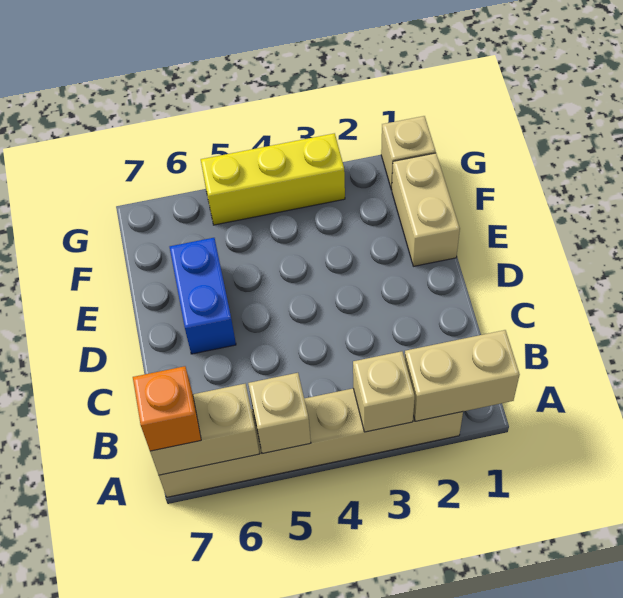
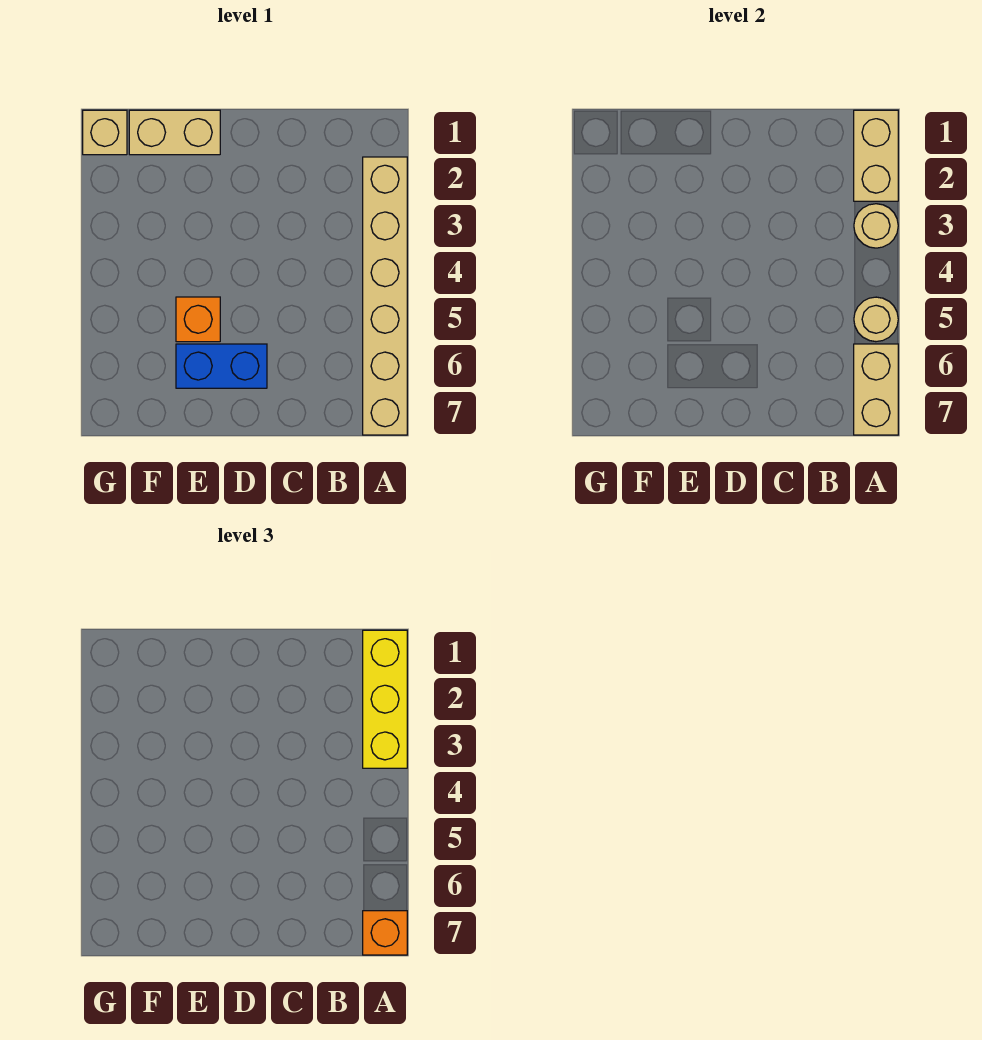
tan 1x1 brick [353,351,415,432] -> tan 1x1 round brick [854,204,898,248]
tan 1x1 brick [248,373,311,454] -> tan 1x1 round brick [854,297,898,342]
none -> orange 1x1 brick [176,297,220,342]
yellow 1x3 brick [201,133,345,225] -> yellow 1x3 brick moved to [363,630,407,768]

